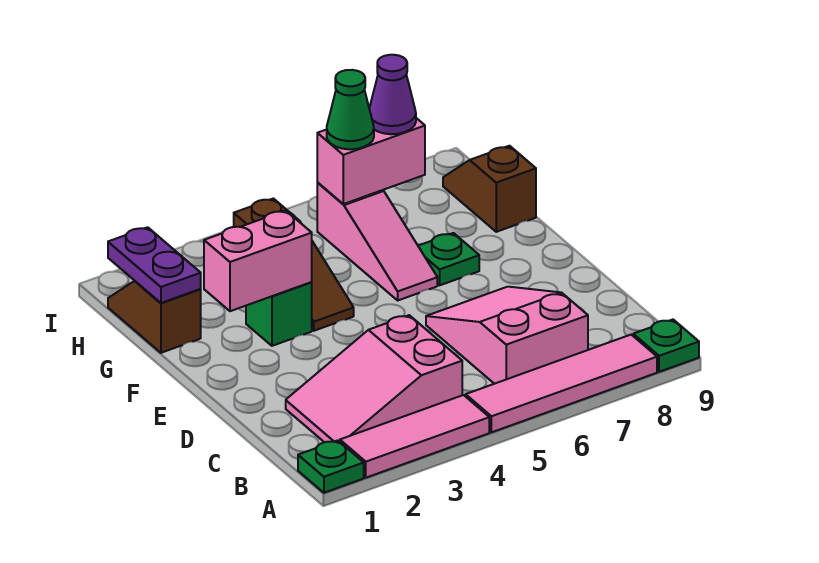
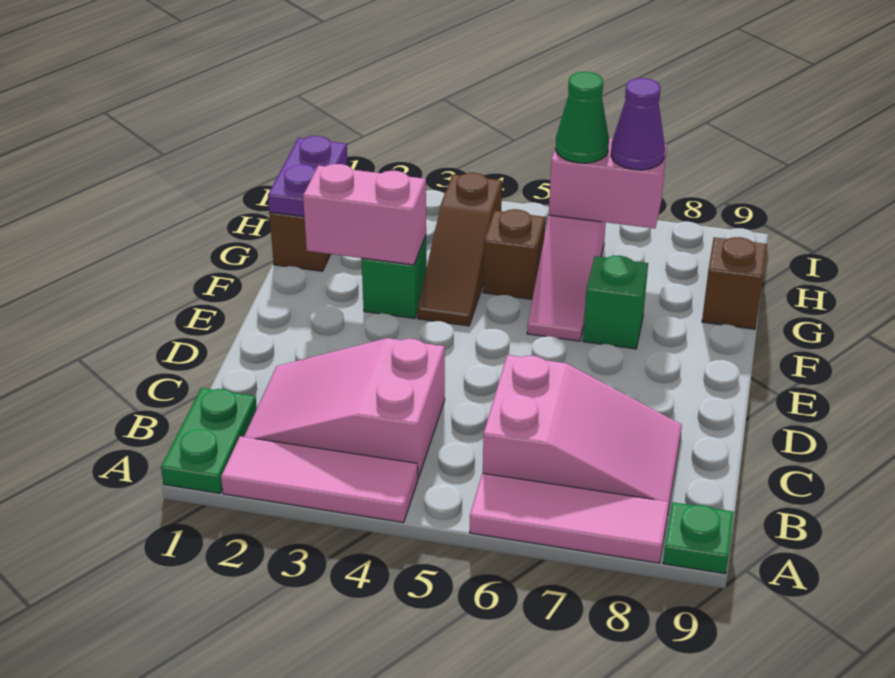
green 1x1 plate [298,440,364,493] -> green 1x2 plate [161,388,257,493]
pink 1x4 tile [466,335,657,432] -> pink 1x3 tile [470,473,669,563]
pink 2x3 slope [426,287,588,384] -> pink 2x3 slope turned to [483,355,682,509]
green 1x1 plate [418,233,479,285] -> green 1x1 brick [583,256,648,349]
none -> brown 1x1 brick [483,209,546,299]

